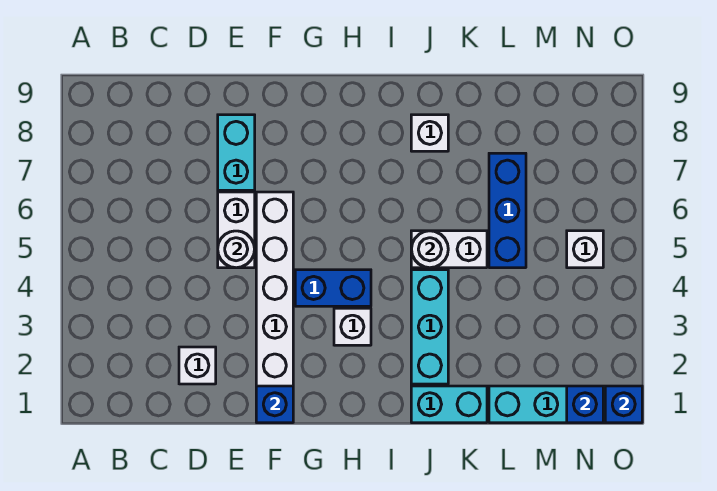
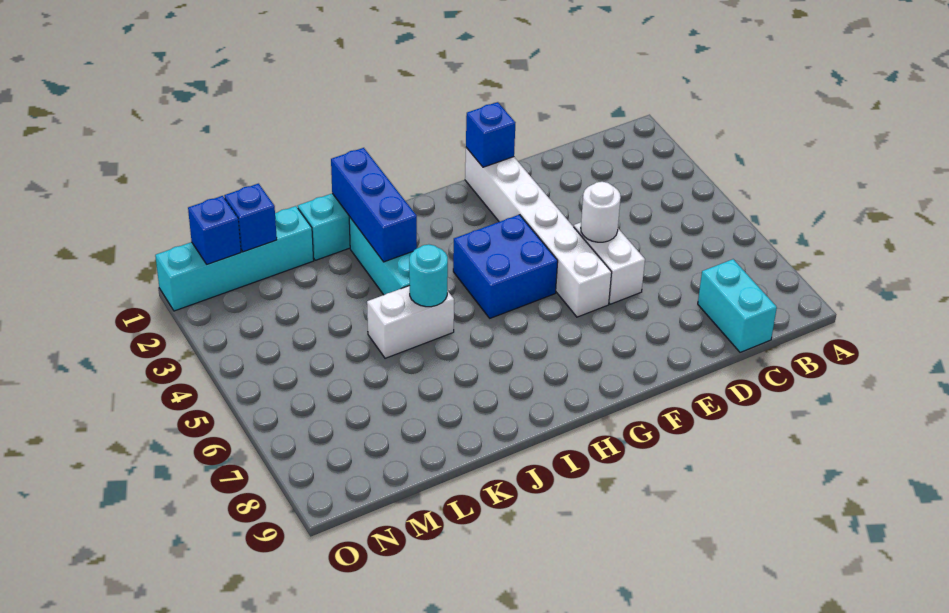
white 1x1 brick [179,347,216,384] -> none
cyan 1x2 brick [218,115,255,190] -> cyan 1x2 brick moved to [698,259,777,352]
blue 1x2 brick [295,270,371,306] -> blue 2x2 brick [453,215,558,318]
white 1x1 brick [334,308,371,345] -> none
white 1x1 round brick [412,231,448,268] -> cyan 1x1 round brick [409,244,448,307]
white 1x1 brick [411,115,448,151] -> none
blue 1x3 brick [489,153,526,268] -> blue 1x3 brick moved to [331,148,417,262]
white 1x1 brick [567,231,603,268] -> none
blue 1x1 brick [605,386,642,423] -> blue 1x1 brick moved to [224,184,277,252]

